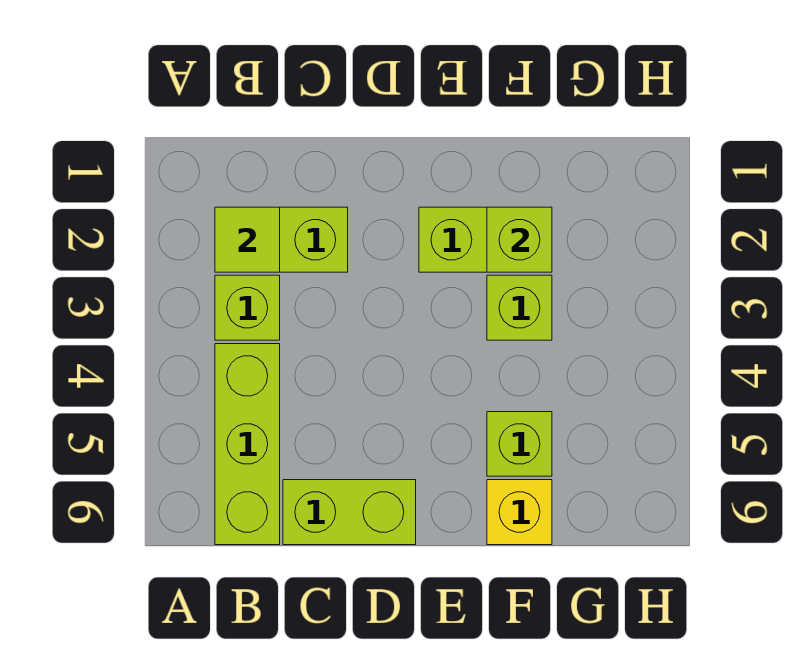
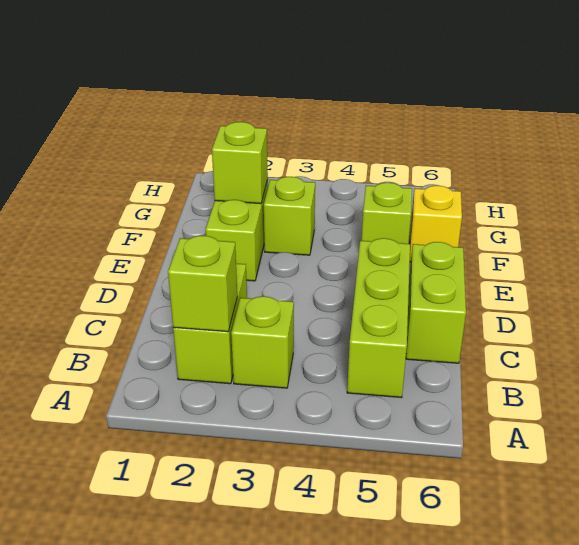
lime 1x1 tile [215,207,280,272] -> lime 1x1 brick [168,236,237,332]
lime 1x3 brick [215,344,280,545] -> lime 1x3 brick turned to [347,238,410,398]

